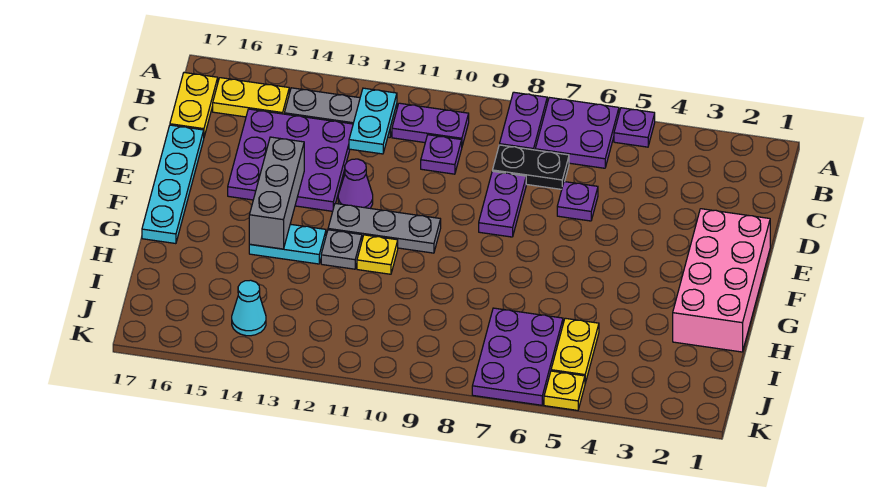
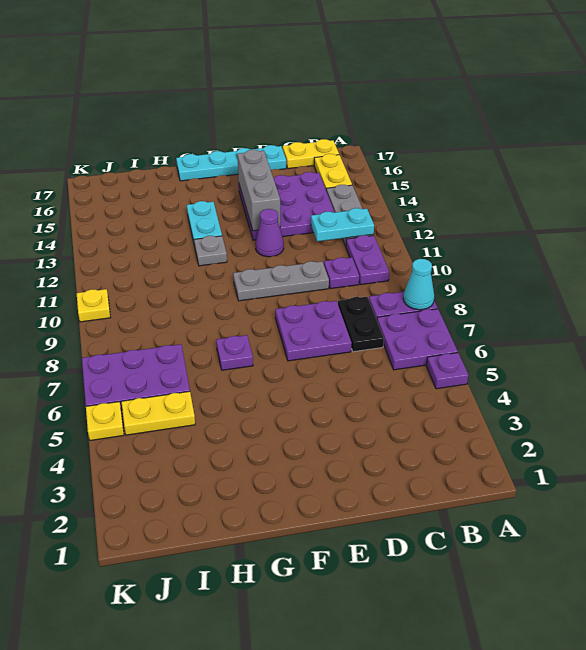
purple 1x1 plate [557,182,598,221] -> purple 1x1 plate moved to [216,335,253,370]
purple 1x2 plate [479,171,526,237] -> purple 2x2 plate [275,301,352,361]
pink 2x4 brick [673,209,770,352] -> none
grey 1x3 brick [249,137,304,249] -> grey 1x3 brick turned to [237,150,280,231]
grey 1x3 plate [328,203,441,253] -> grey 1x3 plate turned to [233,261,329,301]
yellow 1x1 plate [357,235,398,274] -> yellow 1x1 plate moved to [77,289,110,322]
cyan 1x1 cone [232,280,266,336] -> cyan 1x1 cone moved to [403,259,434,310]

